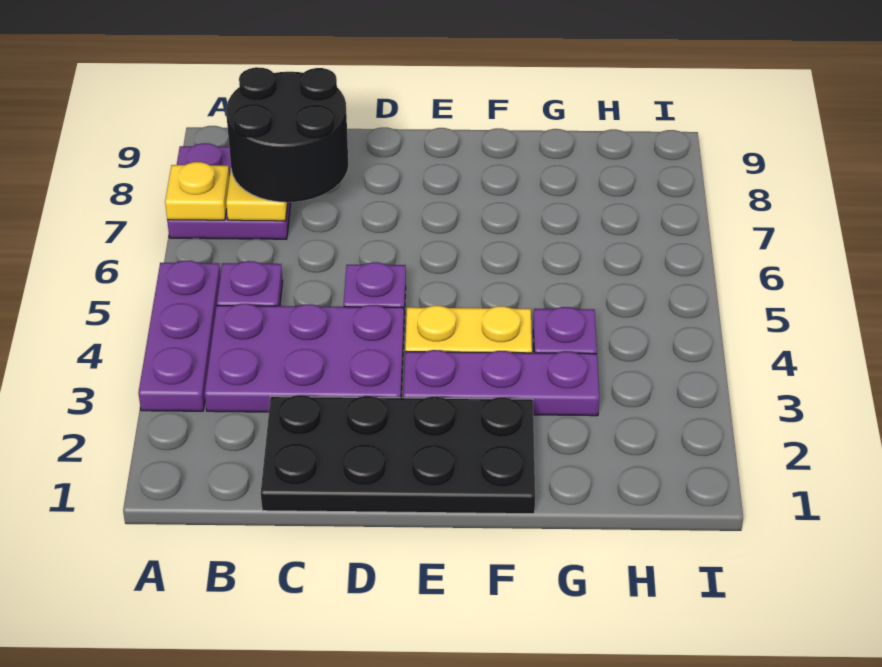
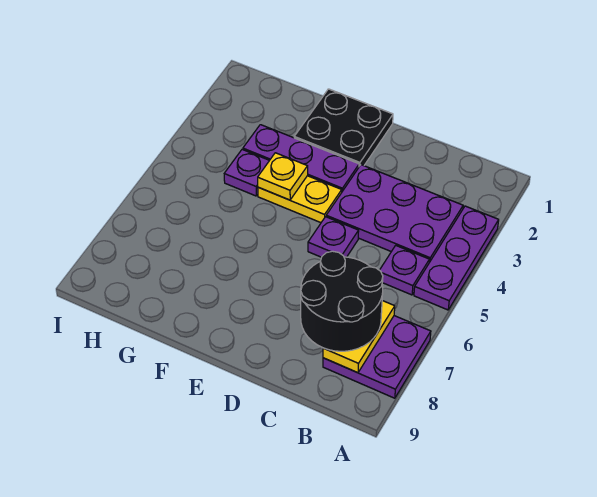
yellow 1x1 plate [165,162,230,220] -> yellow 1x1 plate moved to [258,153,308,200]
black 2x4 plate [261,395,535,514] -> black 2x2 plate [294,89,393,166]

